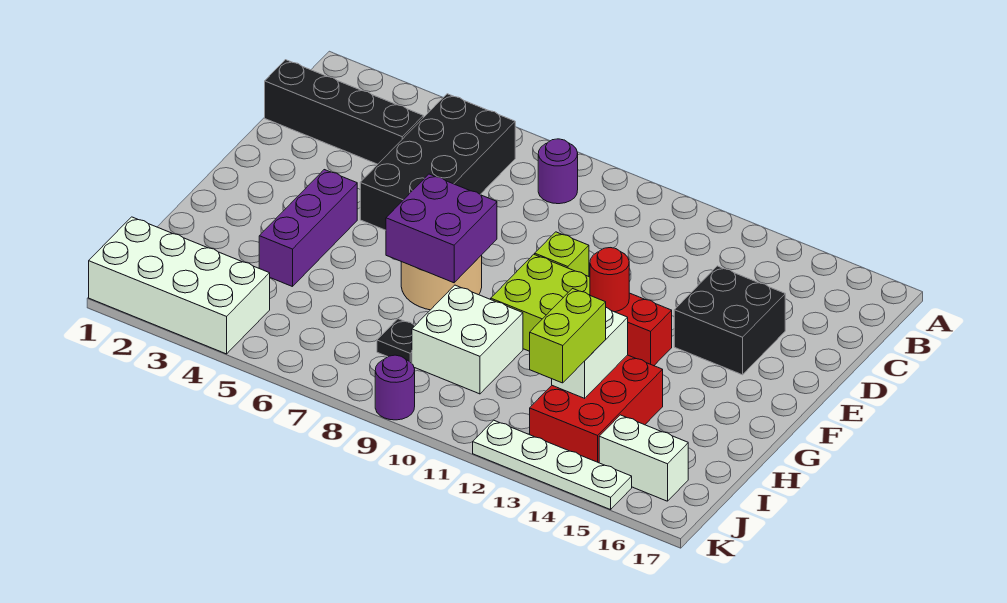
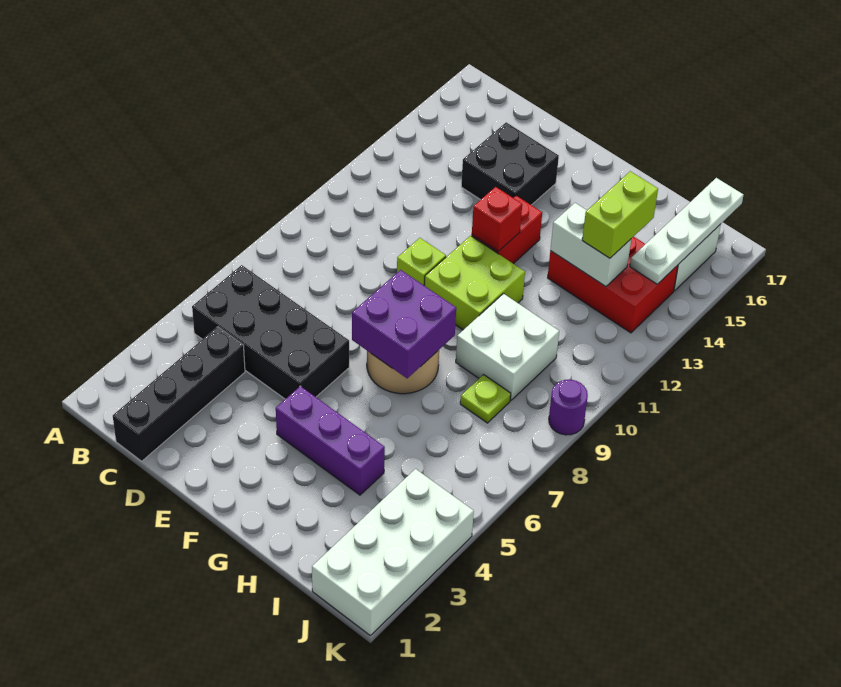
purple 1x1 round brick [538,139,578,204] -> none
red 1x1 round brick [590,248,629,312] -> red 1x1 brick [472,187,522,251]
black 1x1 plate [377,319,415,363] -> lime 1x1 plate [460,375,511,423]
lime 1x2 brick [530,289,606,383] -> lime 1x2 brick turned to [582,171,658,258]
white 1x4 plate [473,420,632,510] -> white 1x4 plate moved to [630,178,743,284]

